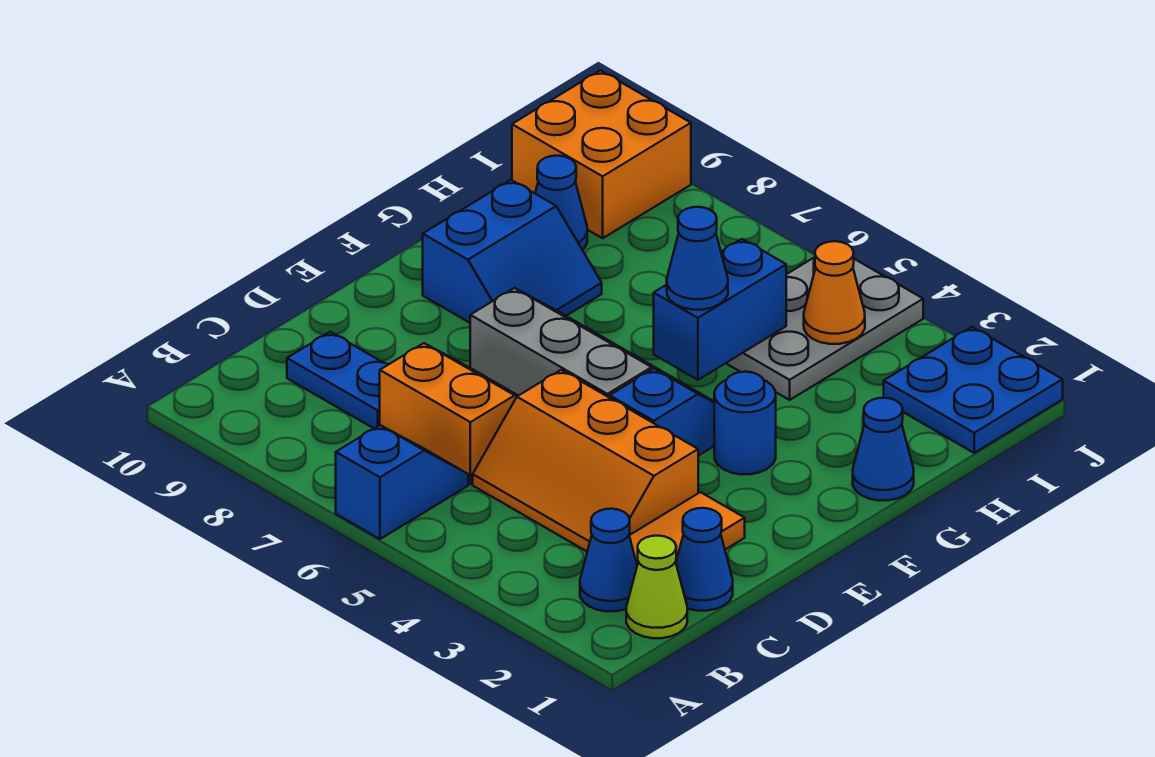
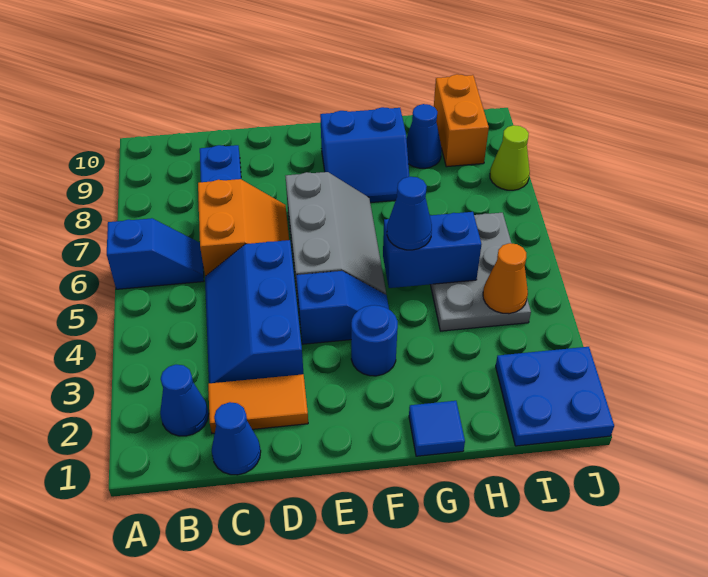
lime 1x1 cone [626,536,687,638] -> lime 1x1 cone moved to [490,125,530,190]
orange 2x3 slope [473,370,698,551] -> blue 2x3 slope [205,240,303,383]
blue 1x1 cone [853,398,914,501] -> blue 1x1 tile [409,401,465,456]
grey 2x3 plate [726,257,923,400] -> grey 2x3 plate turned to [430,213,531,331]
orange 2x2 brick [512,70,691,238] -> orange 1x2 brick [434,74,489,167]

